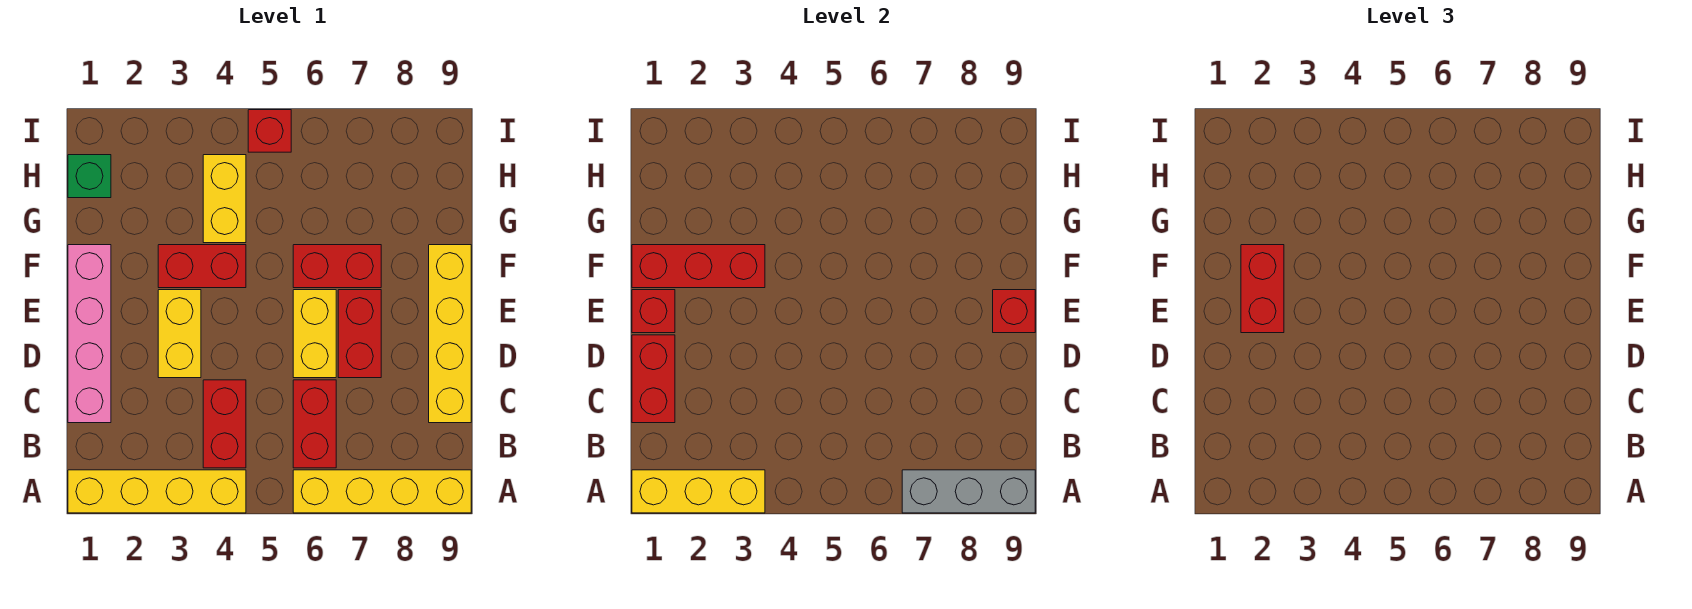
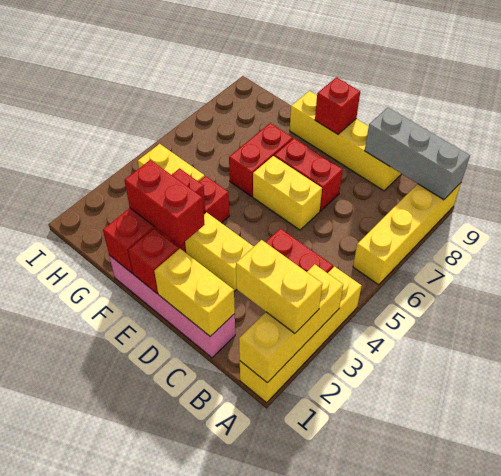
none -> yellow 1x2 brick [236,240,322,333]
grey 1x3 brick [902,470,1035,513] -> grey 1x3 brick turned to [365,108,470,200]
red 1x2 brick [293,380,336,468] -> none
red 1x2 brick [632,335,675,423] -> yellow 1x2 brick [154,249,235,336]
green 1x1 brick [68,155,111,198] -> none
red 1x1 brick [248,110,291,152] -> none

